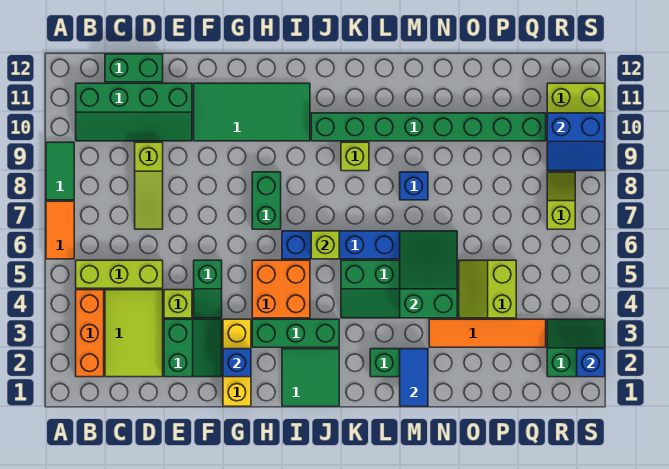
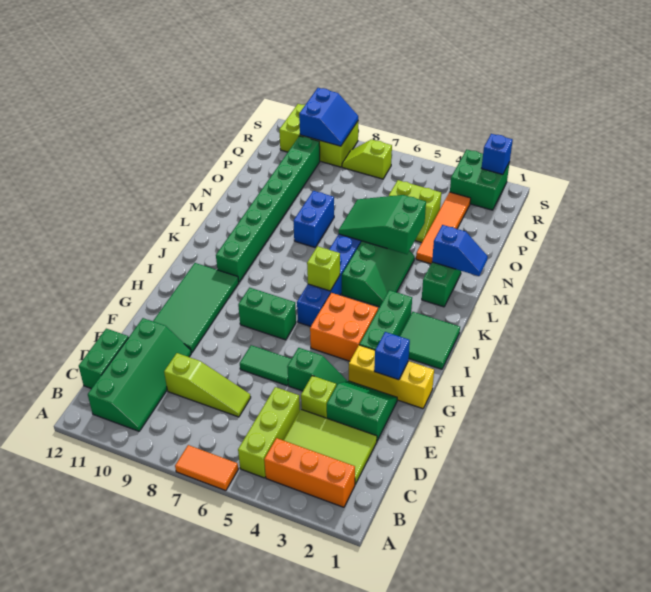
green 1x2 tile [46,142,74,200] -> green 1x2 tile moved to [240,345,291,386]
lime 1x1 brick [341,142,369,171] -> none
blue 1x2 tile [400,349,428,406] -> blue 1x2 slope [432,225,488,276]
blue 1x1 brick [400,172,428,200] -> blue 1x2 brick [293,191,334,247]
green 2x2 slope [547,319,605,377] -> green 2x2 brick [450,149,510,210]

